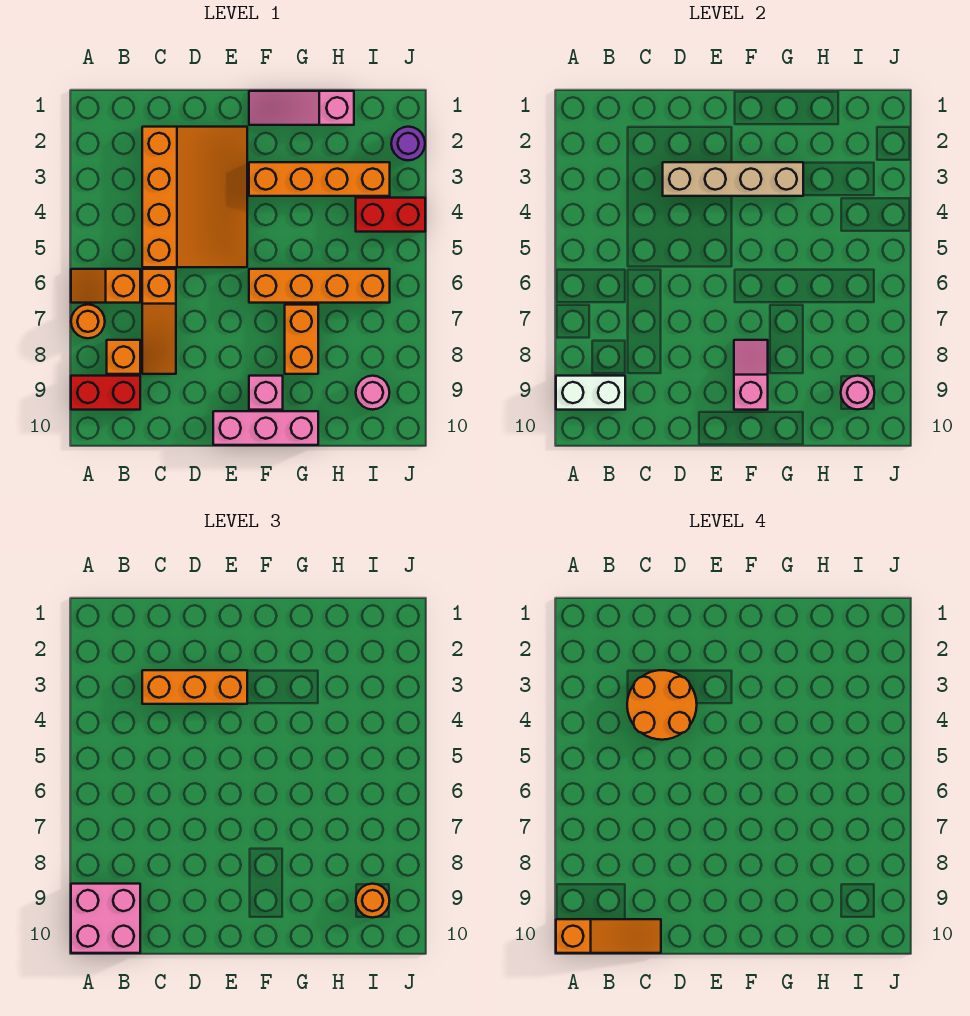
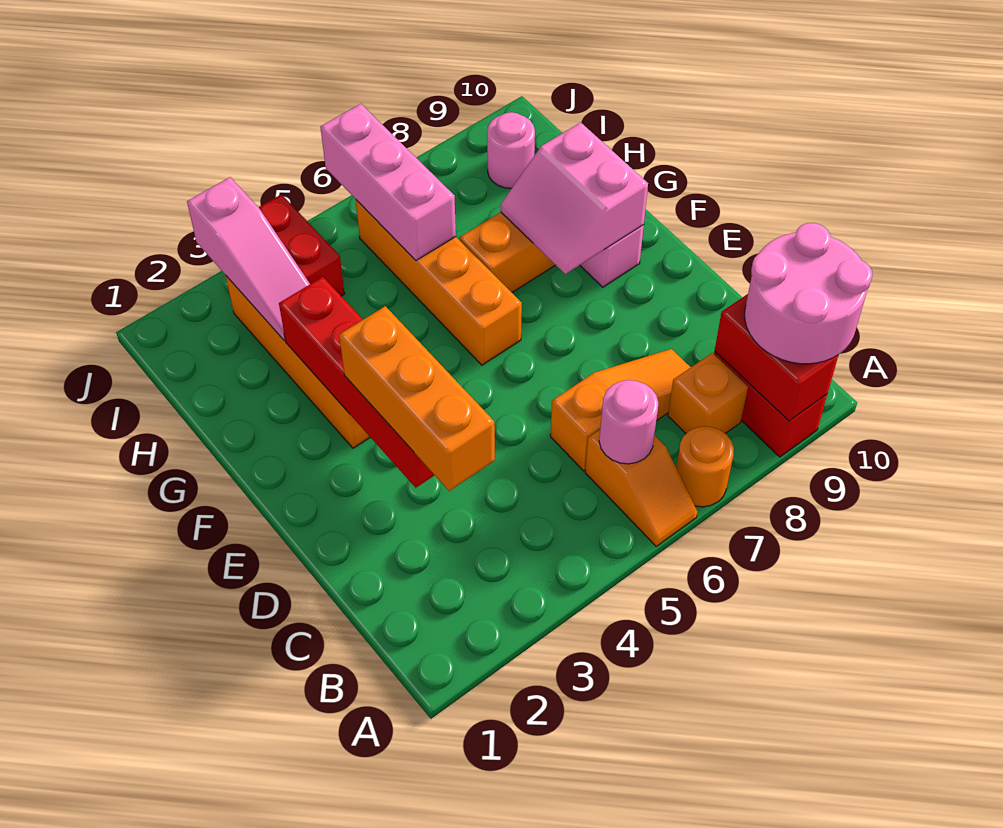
white 1x2 brick [556,376,625,410] -> red 1x2 brick [715,294,838,421]
pink 2x2 brick [71,884,140,953] -> pink 2x2 round brick [745,223,872,364]
orange 1x3 slope [556,919,661,953] -> none
orange 3x4 slope [142,127,247,267] -> none
orange 2x2 round brick [627,670,697,740] -> none
tan 1x4 brick [663,162,803,196] -> red 1x4 brick [279,277,435,488]
pink 1x3 brick [213,411,318,445] -> pink 1x3 brick moved to [320,104,456,260]
pink 1x3 slope [249,91,354,125] -> pink 1x3 slope moved to [187,177,310,341]
pink 1x2 slope [734,340,768,410] -> pink 2x2 slope [501,123,648,274]
pink 1x1 round brick [841,376,875,410] -> pink 1x1 round brick moved to [599,380,658,464]
orange 1x1 round brick [356,884,390,918] -> none
purple 1x1 round brick [391,127,425,160] -> none

